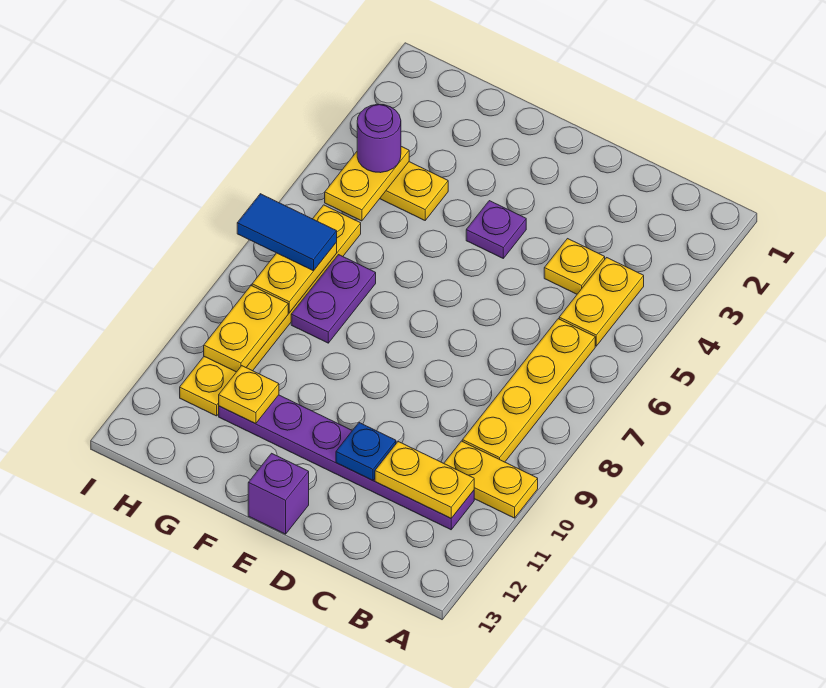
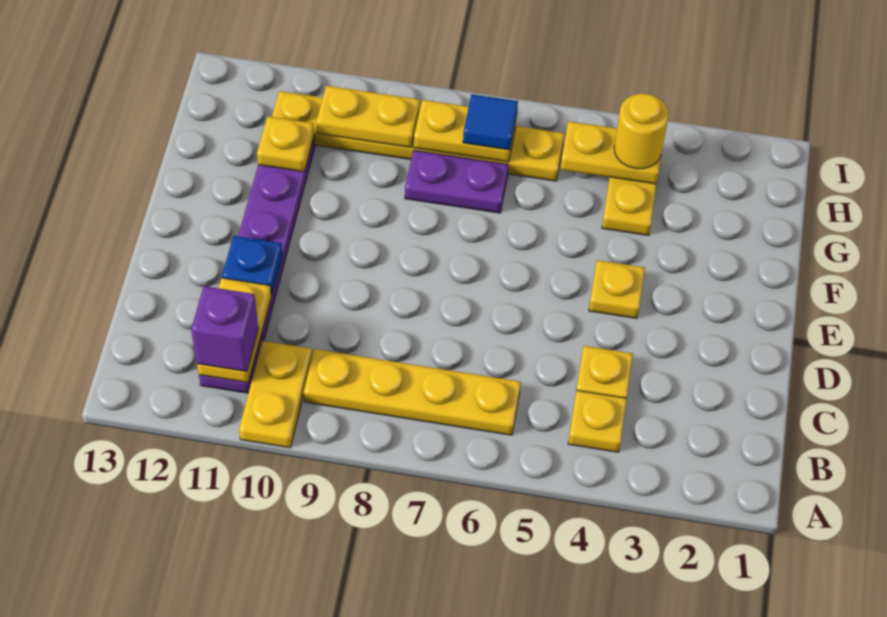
yellow 1x2 plate [559,258,644,346] -> yellow 1x1 plate [568,390,627,452]
purple 1x1 plate [466,201,526,258] -> yellow 1x1 plate [589,260,645,318]
purple 1x1 brick [248,453,309,534] -> purple 1x1 brick moved to [191,286,259,372]
purple 1x1 round brick [357,104,401,173] -> yellow 1x1 round brick [614,94,668,169]
blue 1x2 tile [237,194,337,271] -> blue 1x1 tile [463,95,518,150]

